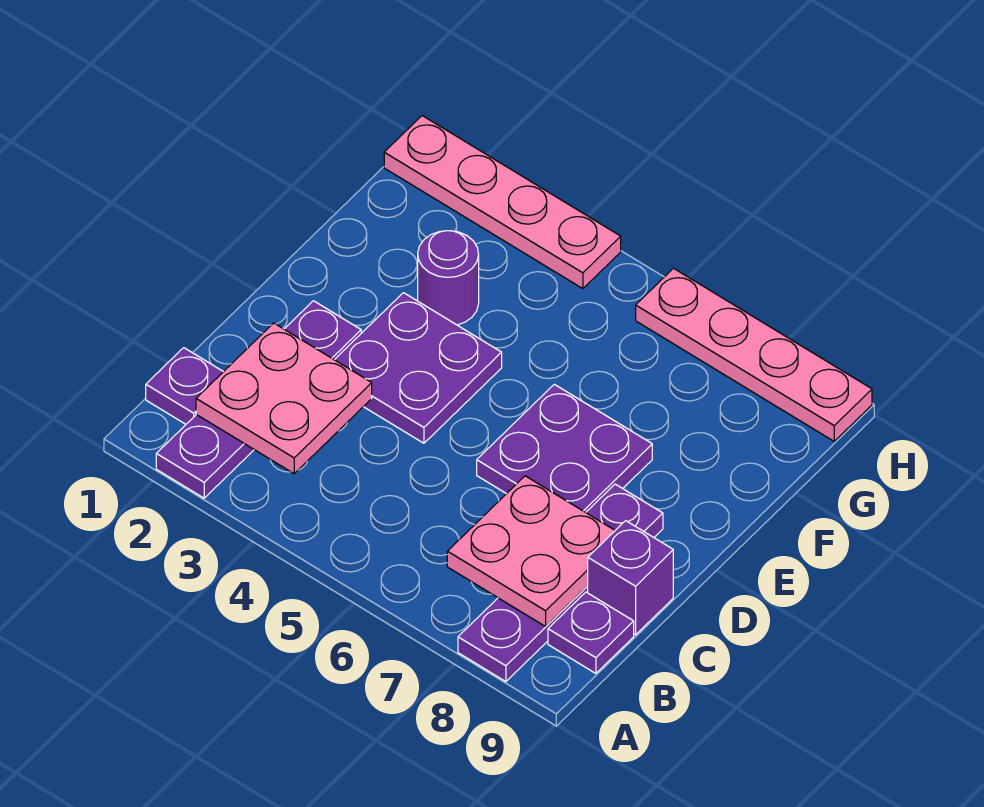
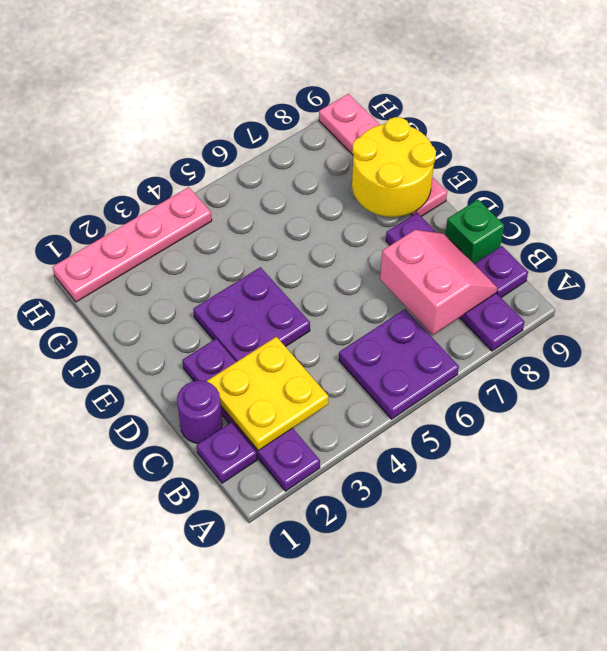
pink 2x2 plate [196,323,372,474] -> yellow 2x2 plate [207,337,329,450]
pink 2x2 plate [447,476,615,626] -> pink 2x2 slope [380,230,497,335]
purple 1x1 brick [588,521,673,635] -> green 1x1 brick [445,200,504,264]
purple 2x2 plate [477,384,652,512] -> purple 2x2 plate moved to [339,309,459,419]
none -> yellow 2x2 round brick [352,117,436,217]
purple 1x1 round brick [418,231,479,325] -> purple 1x1 round brick moved to [177,381,223,443]
pink 1x4 plate [636,268,872,441] -> pink 1x4 plate turned to [319,94,447,216]

